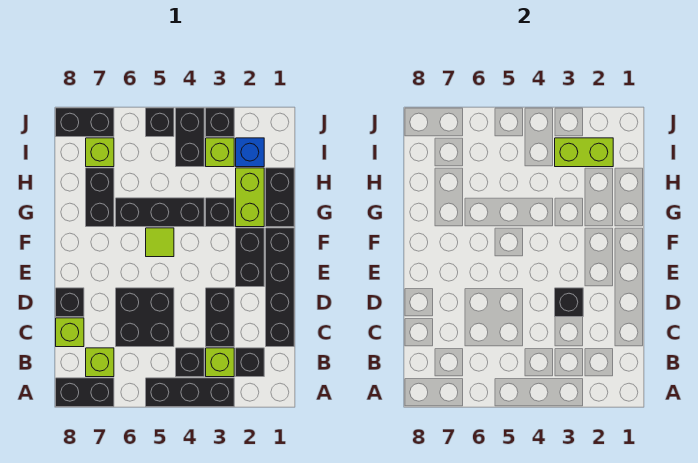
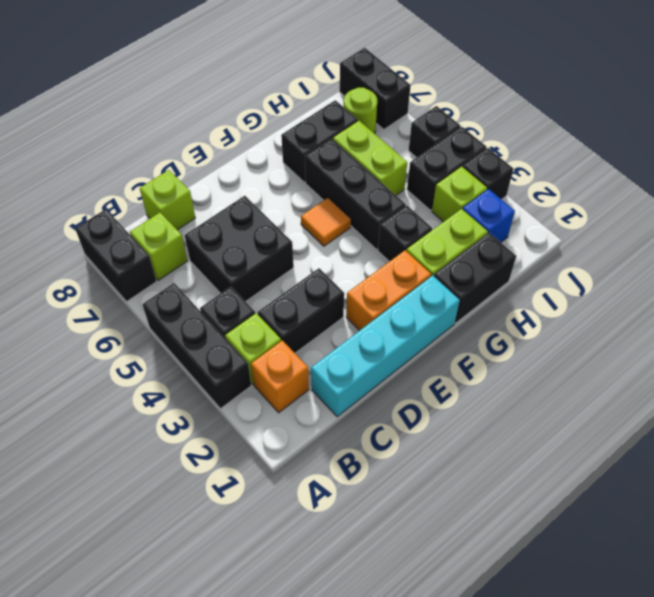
black 1x1 brick [236,348,264,377] -> orange 1x1 brick [251,340,309,413]
black 1x4 brick [266,228,294,347] -> cyan 1x4 brick [311,275,460,417]
black 1x1 brick [555,288,583,317] -> none
black 1x1 brick [56,288,84,317] -> none
black 1x2 brick [236,228,264,287] -> orange 1x2 brick [346,250,431,331]
lime 1x1 tile [146,228,174,257] -> orange 1x1 tile [301,198,351,246]
lime 1x2 brick [555,138,613,167] -> lime 1x2 brick moved to [333,121,407,195]
lime 1x1 brick [86,138,114,167] -> lime 1x1 round brick [344,88,377,134]

